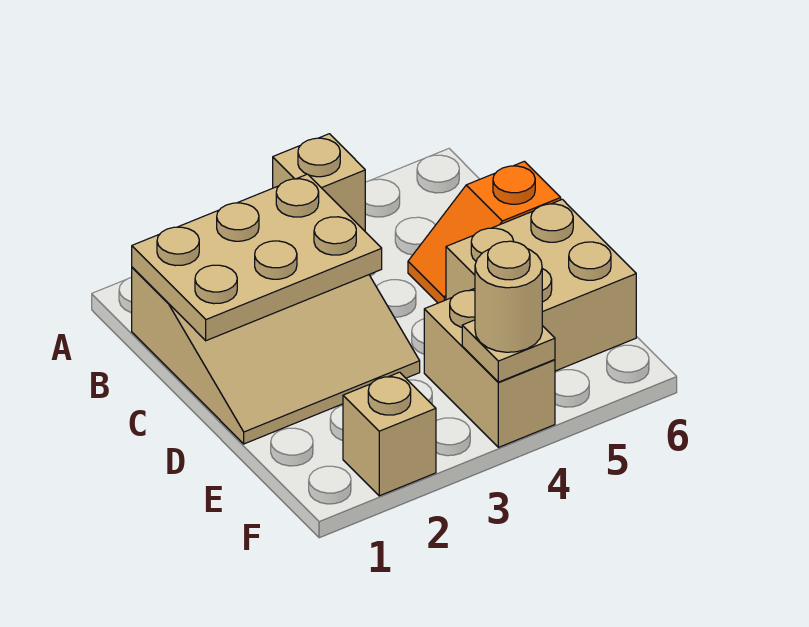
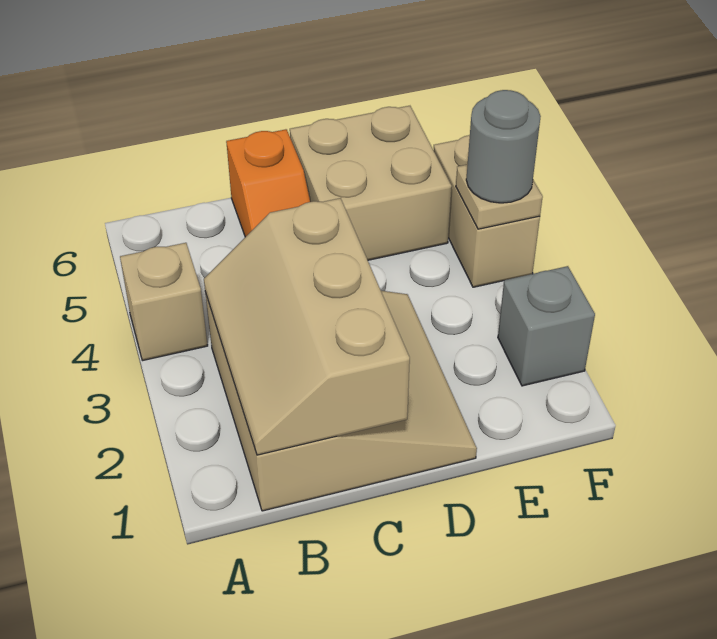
tan 2x3 plate [132,174,382,341] -> tan 2x3 slope [204,198,410,455]
tan 1x2 brick [424,288,555,447] -> tan 1x2 brick turned to [433,135,540,287]
tan 1x1 brick [343,372,436,496] -> grey 1x1 brick [498,266,595,386]
tan 1x1 round brick [475,241,542,352] -> grey 1x1 round brick [466,90,541,203]

